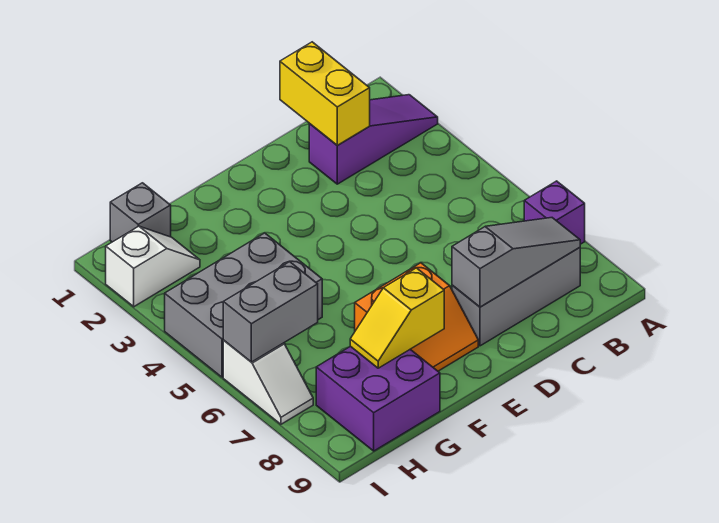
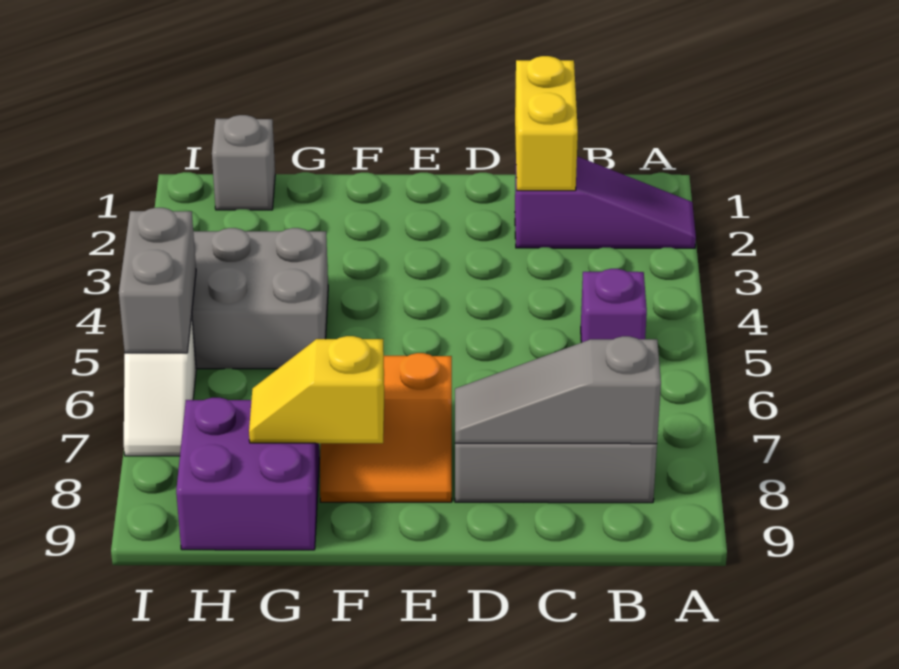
purple 1x1 brick [524,181,585,244] -> purple 1x1 brick moved to [581,269,647,342]
grey 1x3 slope [452,218,580,307] -> grey 1x3 slope turned to [455,336,661,444]
white 1x2 slope [106,226,200,307] -> none
grey 1x2 brick [223,262,318,362] -> grey 1x2 brick turned to [119,208,196,353]

